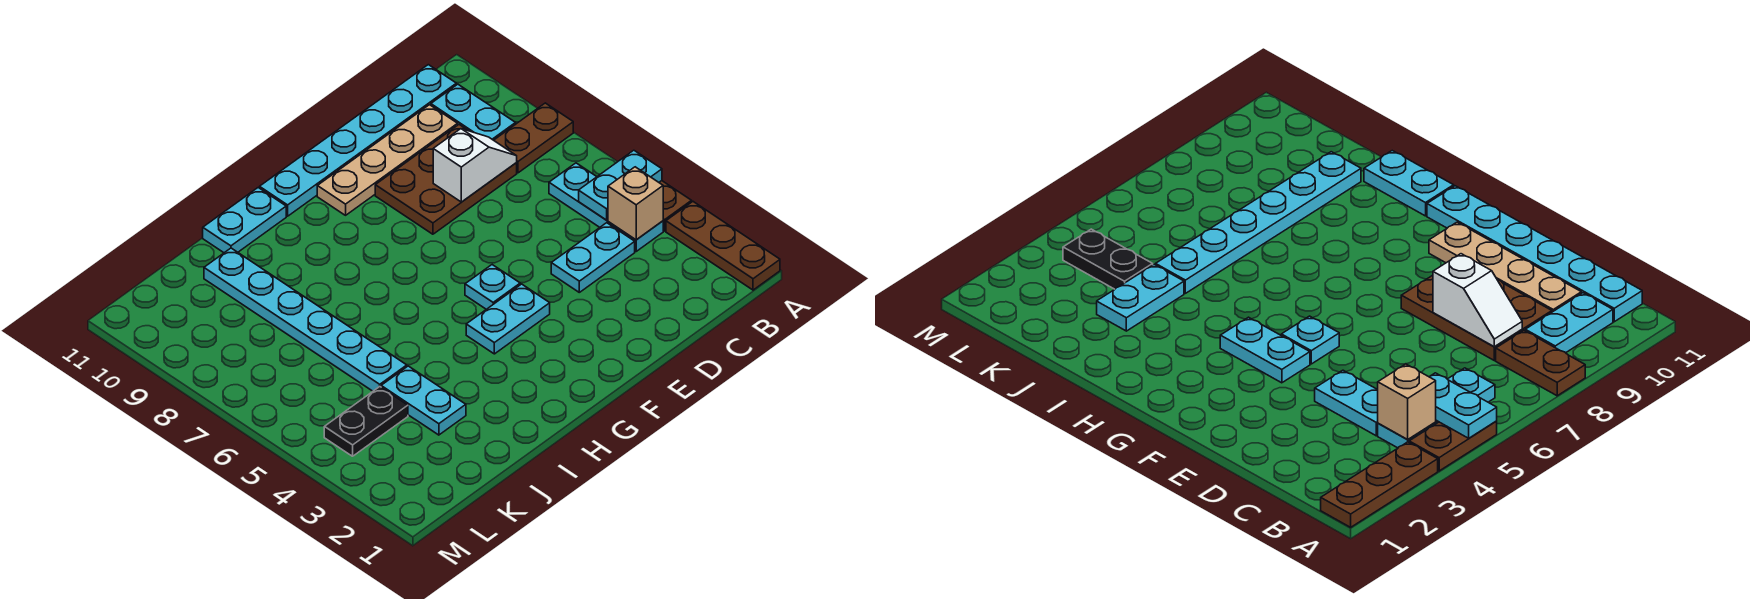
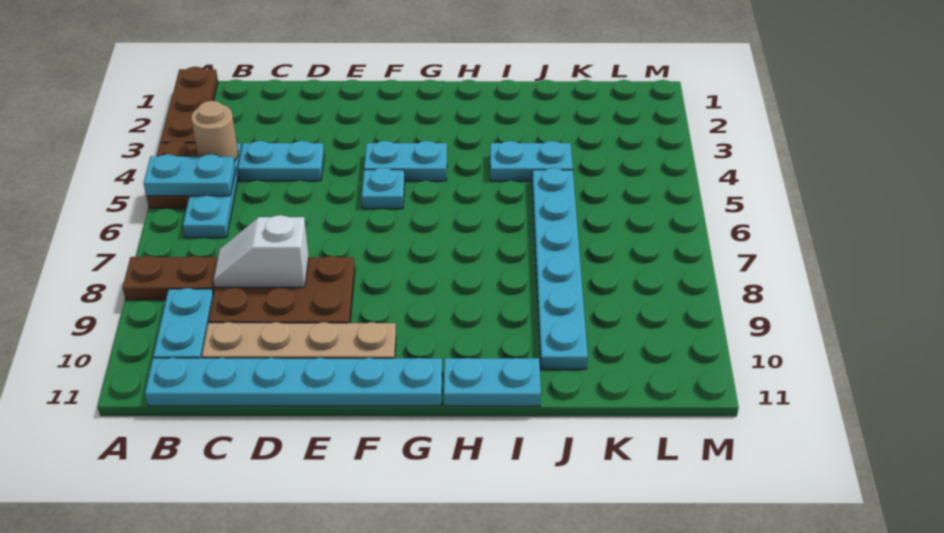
tan 1x1 brick [608,167,663,240] -> tan 1x1 round brick [191,101,238,161]
cyan 1x2 plate [381,366,466,435] -> cyan 1x2 plate turned to [490,141,573,181]
black 1x2 plate [324,387,408,456] -> none

